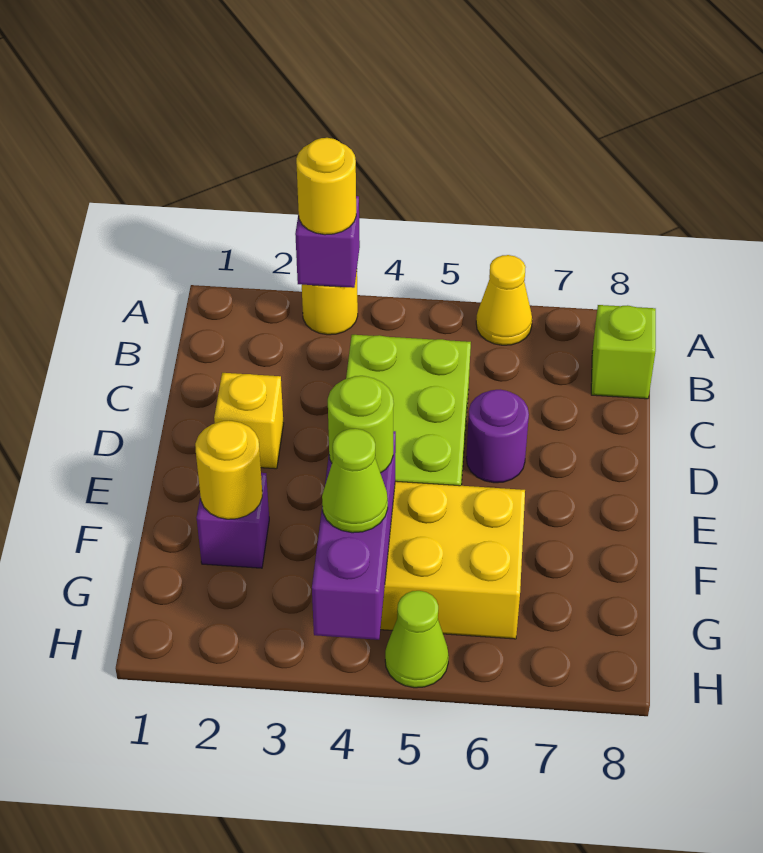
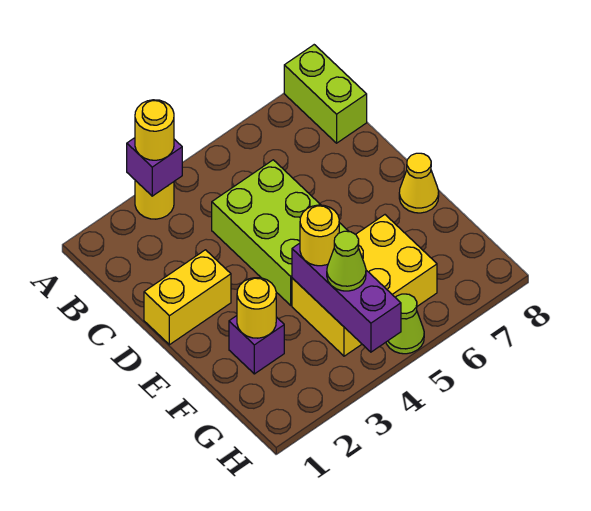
yellow 1x1 cone [476,255,532,345] -> yellow 1x1 cone moved to [399,153,439,213]
lime 1x1 brick [591,305,656,399] -> lime 1x2 brick [284,45,367,143]
yellow 1x1 brick [214,373,284,469] -> yellow 1x2 brick [144,250,231,345]
purple 1x1 round brick [466,390,529,483] -> none
lime 1x1 round brick [328,376,394,473] -> yellow 1x1 round brick [300,205,339,266]

